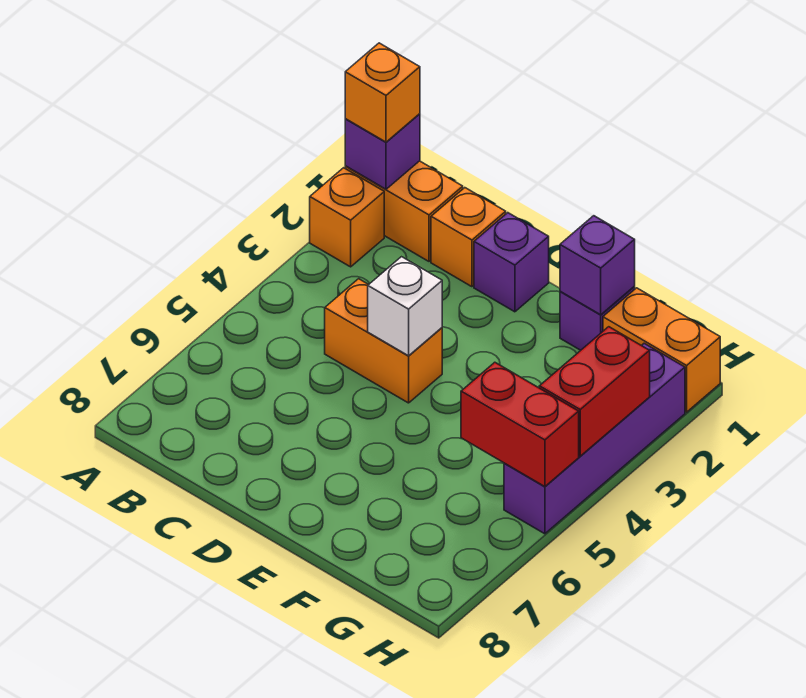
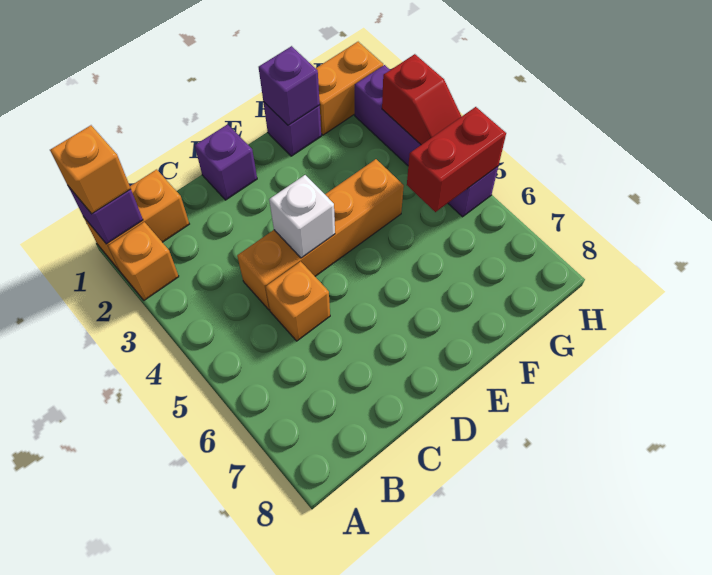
orange 1x1 brick [431,188,506,287] -> orange 1x1 brick moved to [266,261,330,341]
orange 1x2 brick [325,279,442,403] -> orange 1x4 brick [237,159,404,310]
red 1x2 brick [539,327,650,456] -> red 1x2 slope [382,54,462,145]

